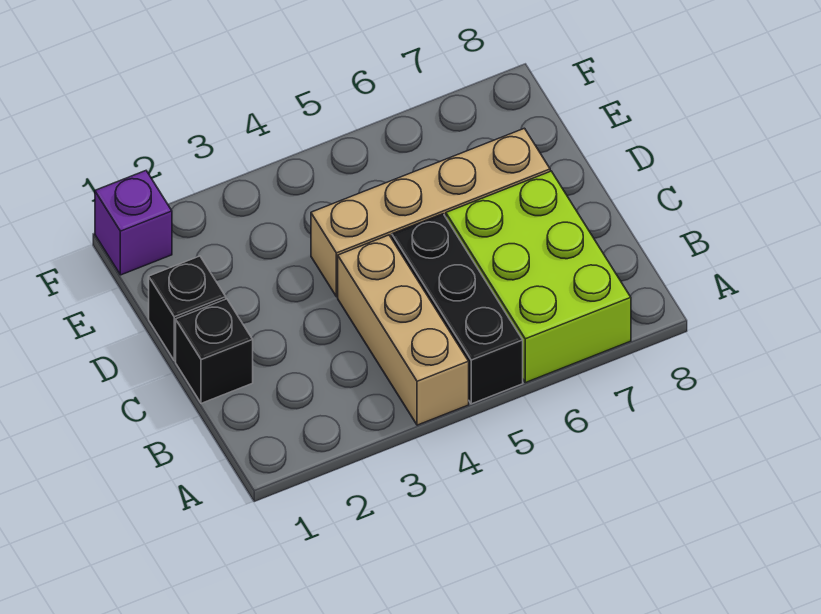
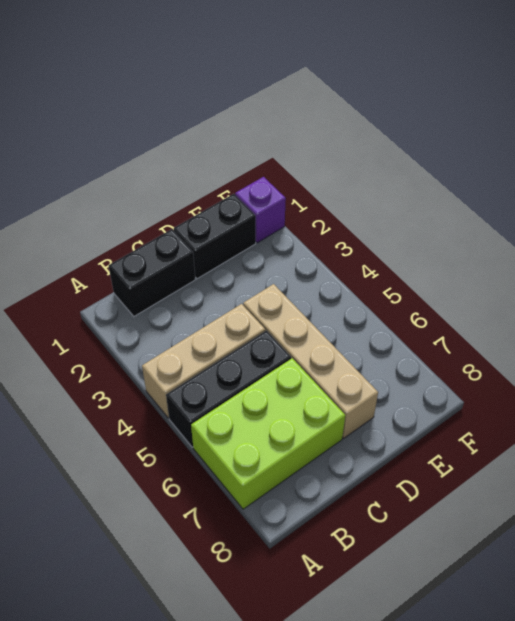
black 1x1 brick [176,299,253,403] -> black 1x2 brick [109,229,196,316]
black 1x1 brick [149,256,226,361] -> black 1x2 brick [174,194,256,279]

